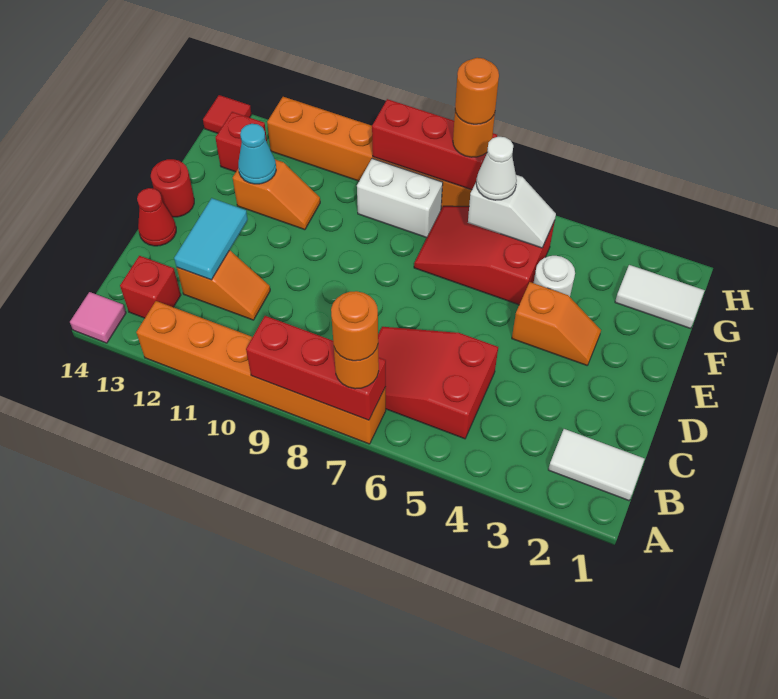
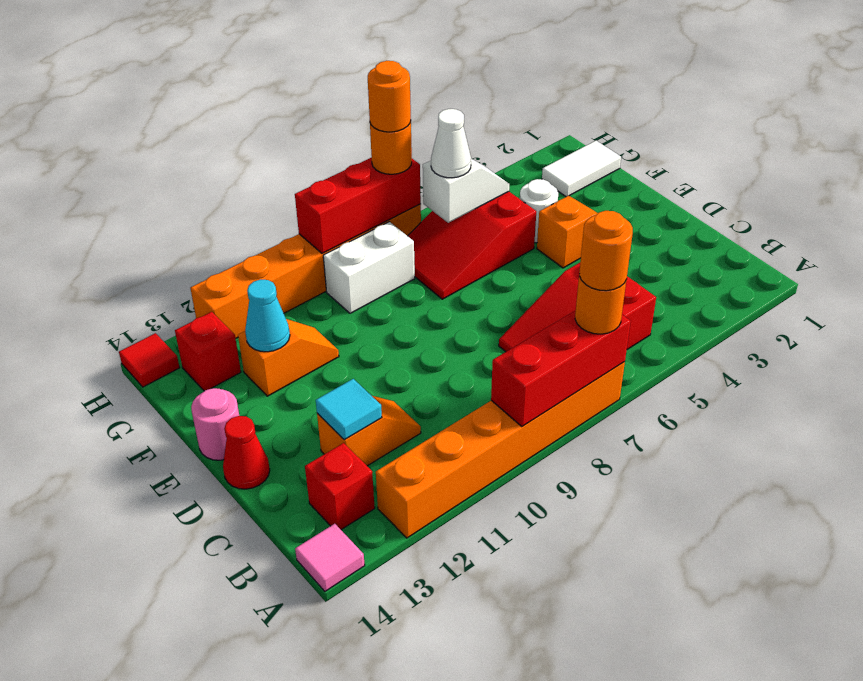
white 1x2 tile [548,429,645,501] -> none
cyan 1x2 tile [174,198,248,280] -> cyan 1x1 tile [316,379,382,440]
red 1x1 round brick [151,159,194,217] -> pink 1x1 round brick [191,388,239,460]

